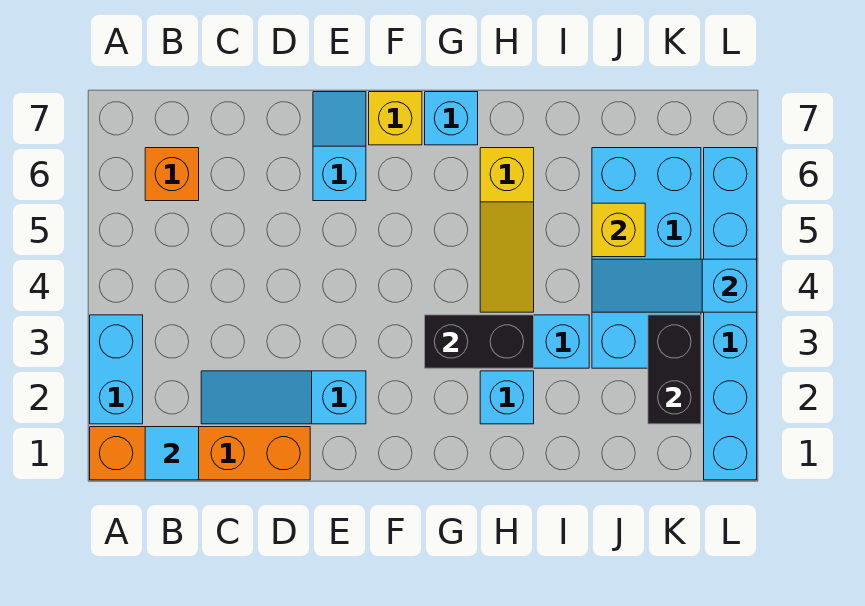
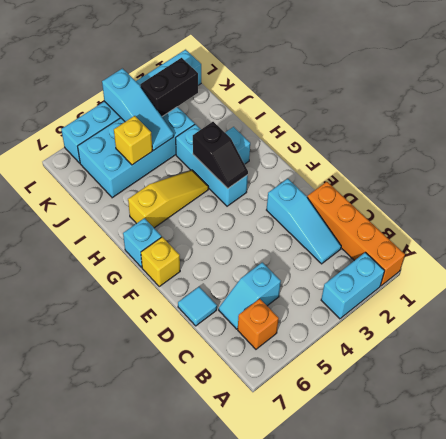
cyan 1x1 tile [145,427,199,480] -> cyan 1x1 tile moved to [178,287,217,326]
cyan 1x2 slope [313,92,366,201] -> cyan 1x2 slope moved to [219,262,281,329]
black 1x2 brick [425,315,534,368] -> black 1x2 slope [193,122,248,188]

